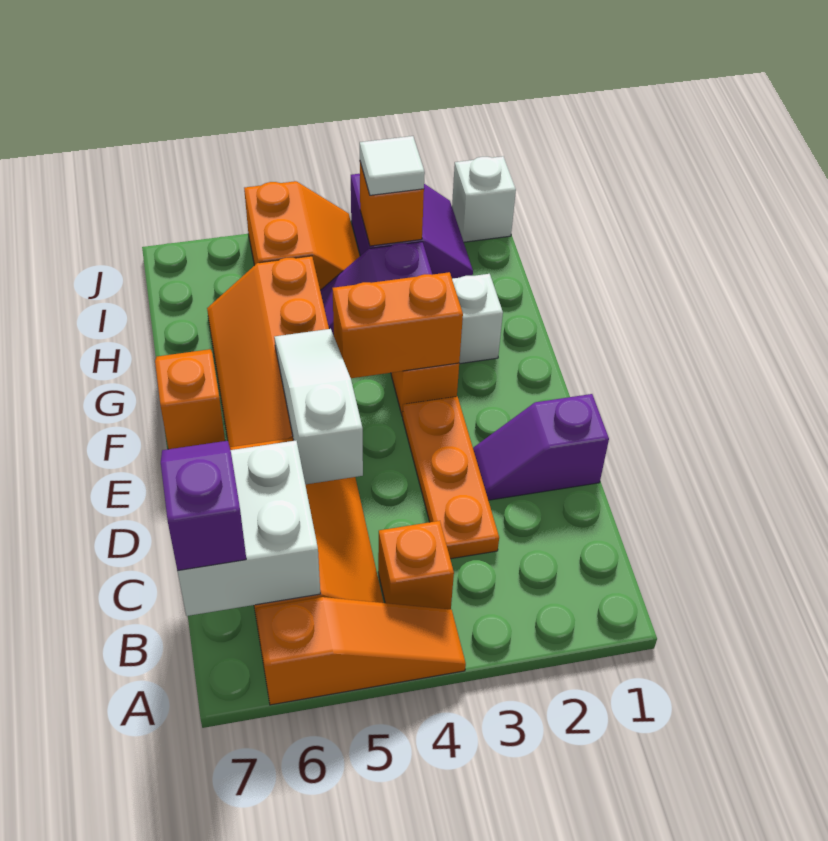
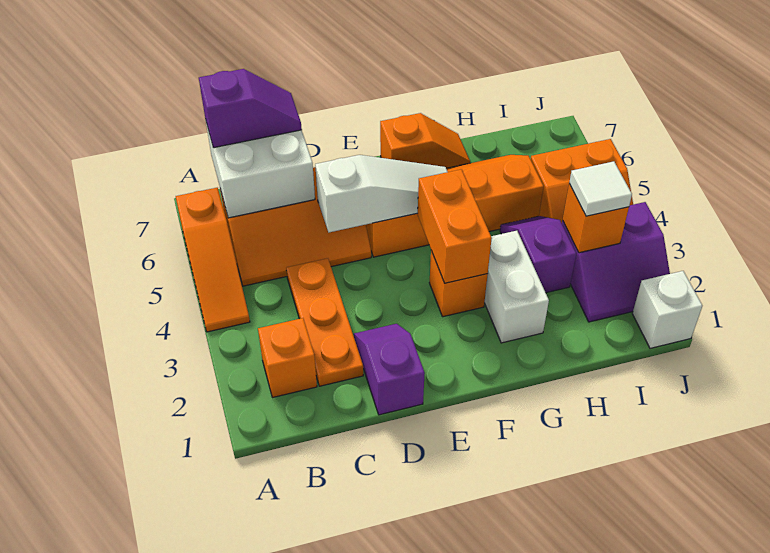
orange 1x1 brick [378,521,454,609] -> orange 1x1 brick moved to [258,318,317,397]
orange 1x3 plate [403,397,499,559] -> orange 1x3 plate turned to [286,258,363,386]

